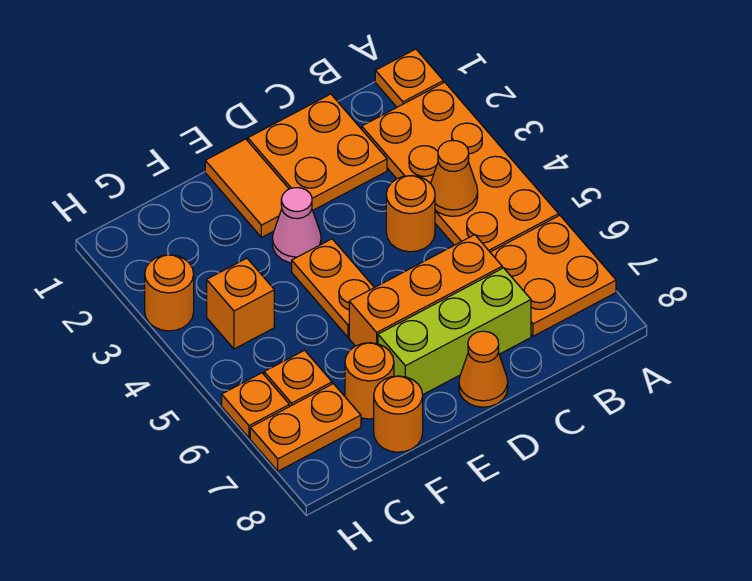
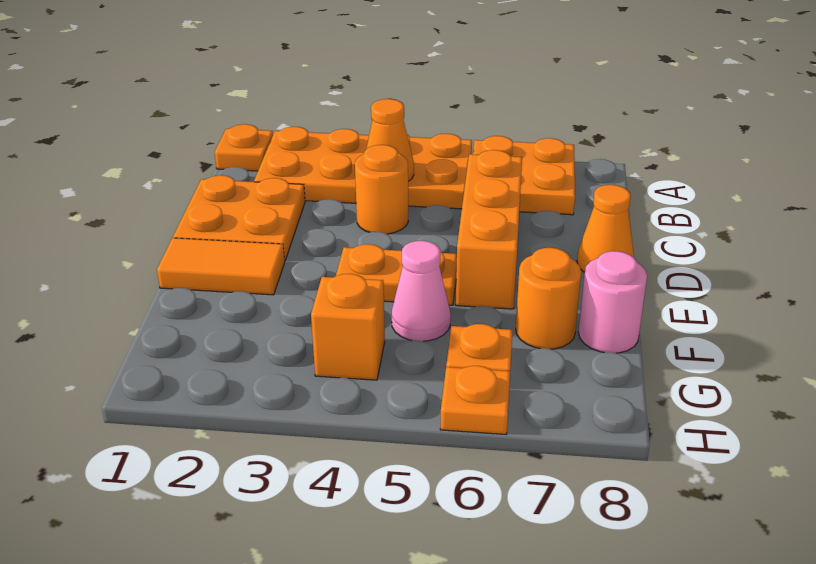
lime 1x3 brick [378,268,531,395] -> none
pink 1x1 cone [272,188,321,263] -> pink 1x1 cone moved to [392,241,451,341]
orange 1x1 round brick [374,376,423,452] -> pink 1x1 round brick [578,251,647,353]
orange 1x2 plate [250,384,361,471] -> none
orange 1x1 round brick [145,255,194,331] -> none

